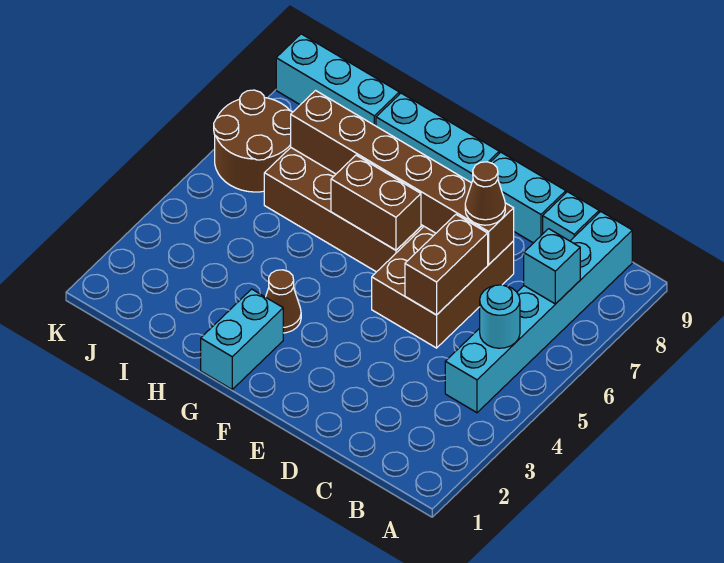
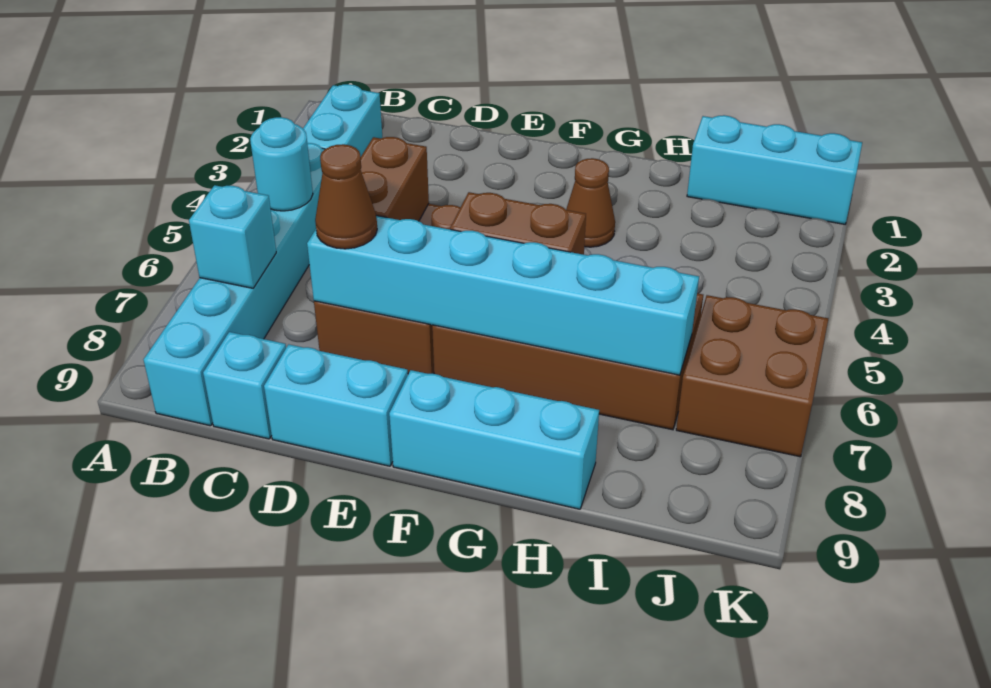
brown 1x6 brick [291,91,514,264] -> cyan 1x6 brick [307,216,699,375]
cyan 1x2 brick [201,289,283,389] -> cyan 1x2 brick moved to [303,84,382,157]
cyan 1x3 brick [276,34,399,126] -> cyan 1x3 brick moved to [687,115,862,224]
brown 2x2 round brick [214,90,292,192] -> brown 2x2 brick [676,295,828,457]

